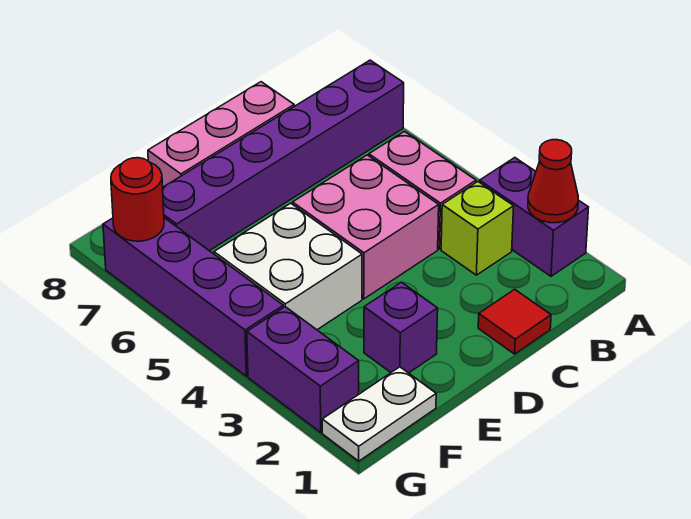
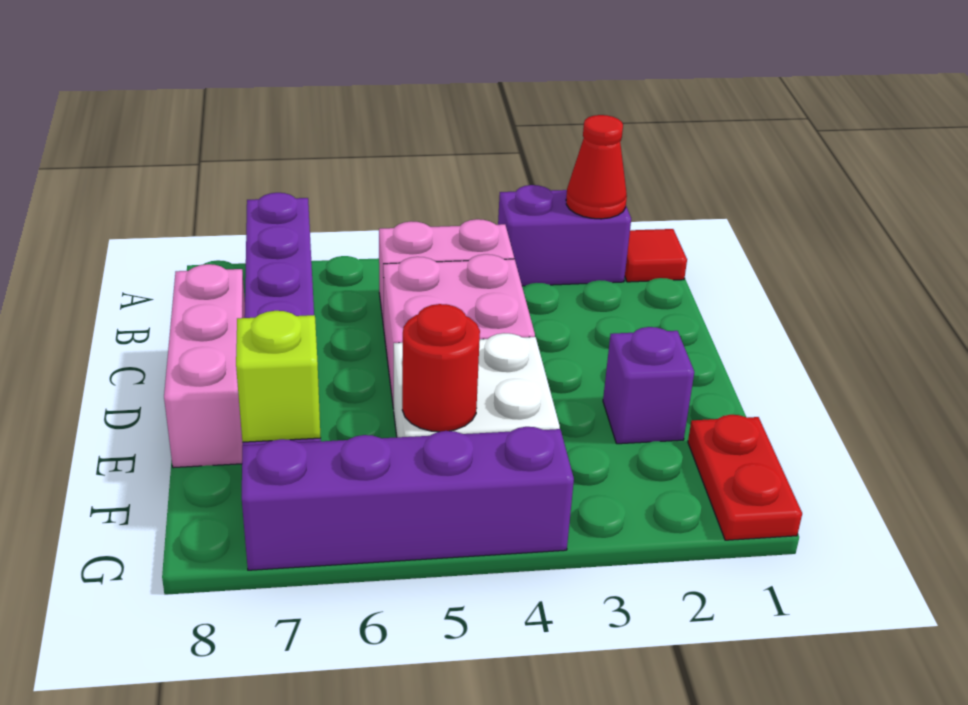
lime 1x1 brick [441,182,514,275] -> lime 1x1 brick moved to [236,311,321,442]
red 1x1 tile [478,289,551,354] -> red 1x1 tile moved to [625,229,687,282]
white 1x2 plate [322,367,436,461] -> red 1x2 plate [688,415,802,540]
purple 1x2 brick [247,307,359,432] -> none
red 1x1 round brick [111,158,164,241] -> red 1x1 round brick moved to [402,304,480,432]

